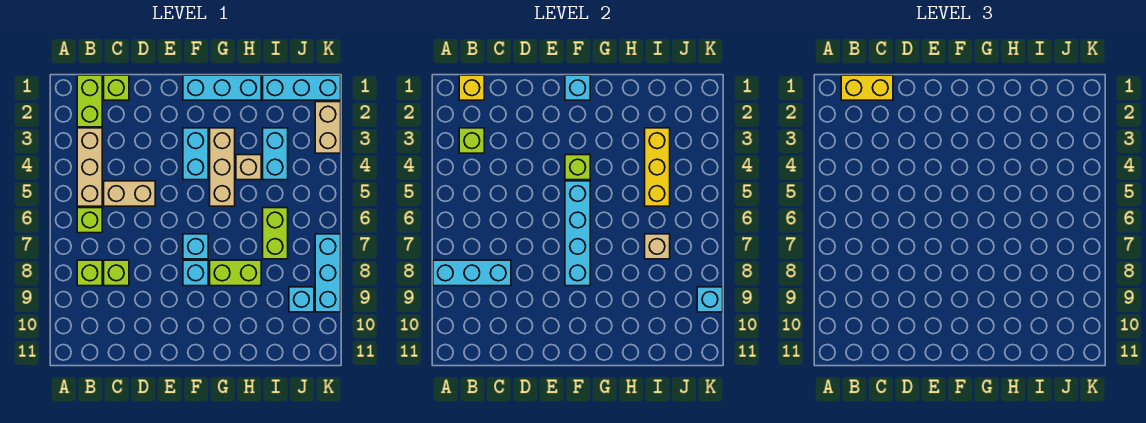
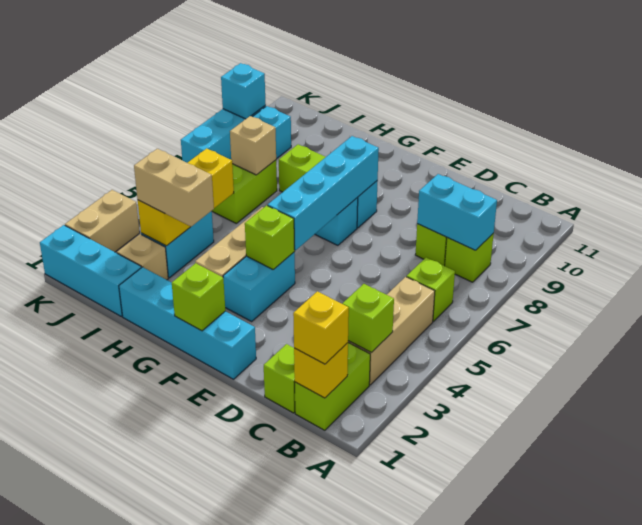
cyan 1x3 brick [433,260,511,286] -> cyan 1x2 brick [417,174,497,250]
yellow 1x2 brick [841,75,893,100] -> yellow 1x1 brick [293,291,349,364]
tan 1x2 brick [104,181,155,206] -> tan 1x2 brick moved to [134,149,214,227]
cyan 1x3 brick [183,75,261,100] -> cyan 1x4 brick [119,267,256,379]
cyan 1x1 brick [565,75,590,100] -> lime 1x1 brick [172,263,225,331]
tan 1x1 brick [236,155,261,180] -> tan 1x1 brick moved to [117,234,168,280]

